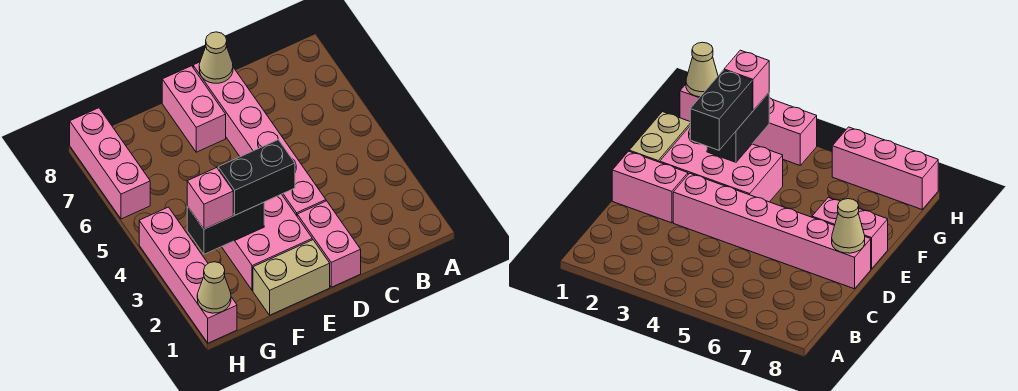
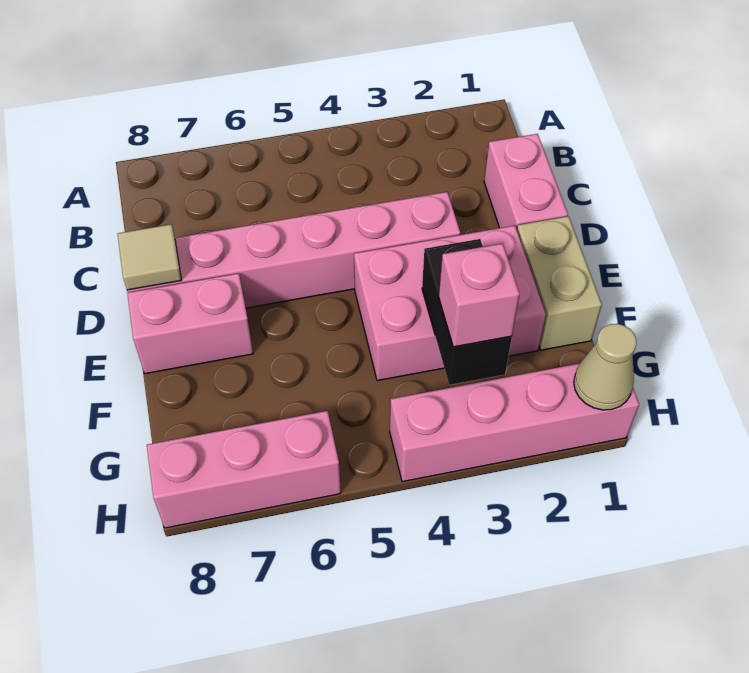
pink 1x2 brick [297,201,361,287] -> pink 1x2 brick turned to [484,134,568,229]
tan 1x1 cone [199,32,233,83] -> tan 1x1 tile [118,224,181,290]
black 1x2 brick [218,140,295,215] -> none

